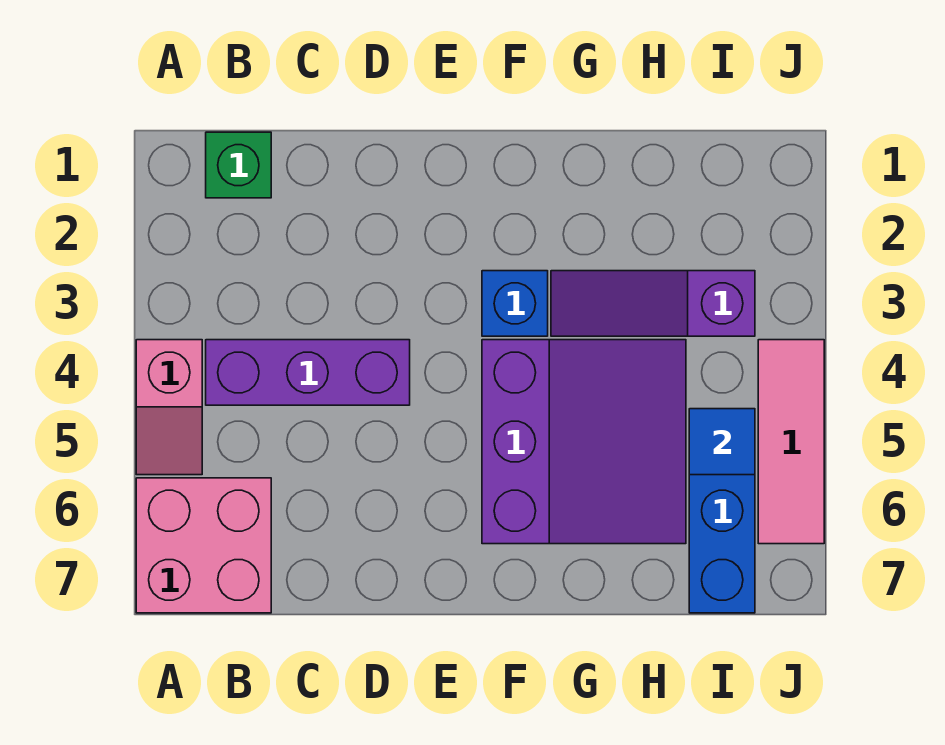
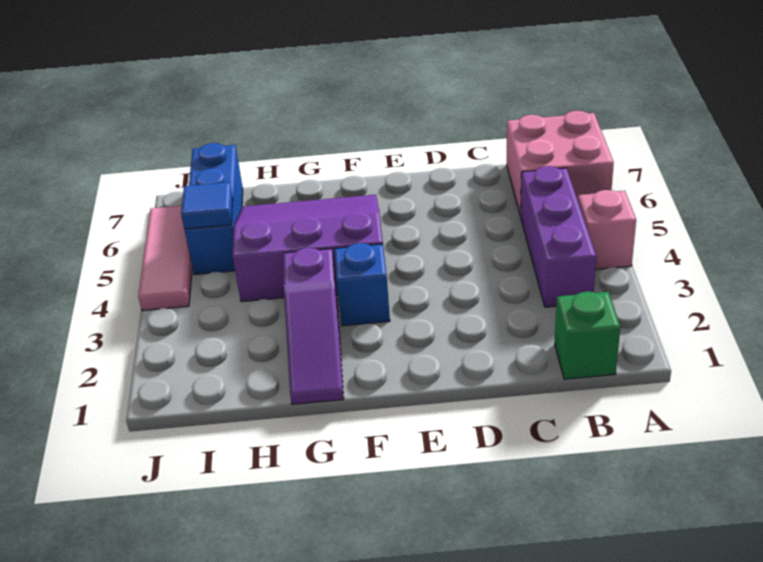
purple 1x3 brick [206,340,410,405] -> purple 1x3 brick turned to [521,166,597,307]
purple 3x3 slope [482,340,686,544] -> purple 3x3 slope turned to [232,195,383,302]
purple 1x3 slope [551,271,755,336] -> purple 1x3 slope turned to [283,248,344,404]

